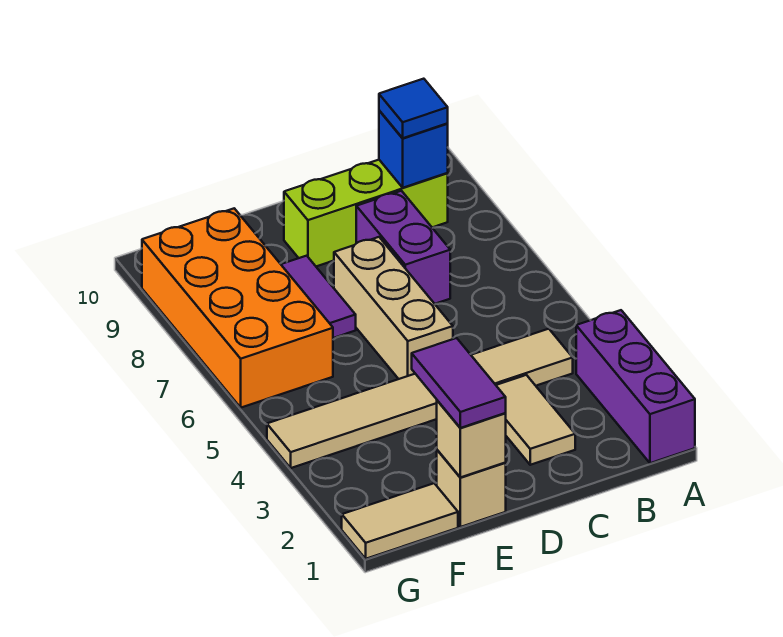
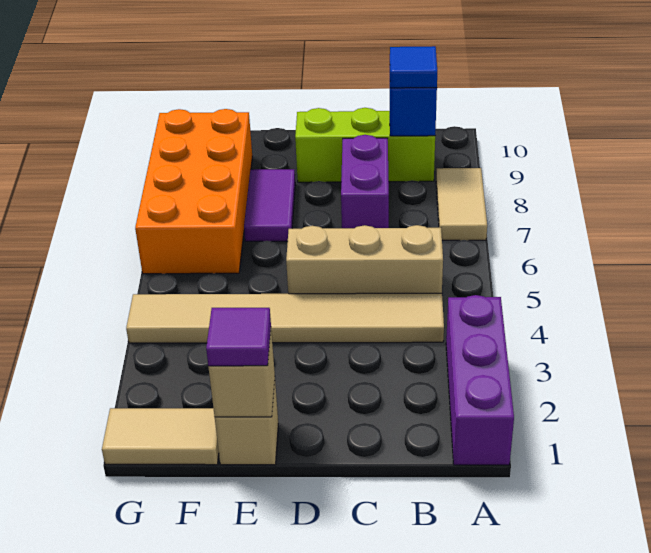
tan 1x2 tile [496,375,575,465] -> tan 1x2 tile moved to [436,168,487,240]
tan 1x3 brick [334,237,453,379] -> tan 1x3 brick turned to [286,225,443,294]
purple 1x2 tile [412,338,506,428] -> purple 1x1 tile [206,308,271,366]

